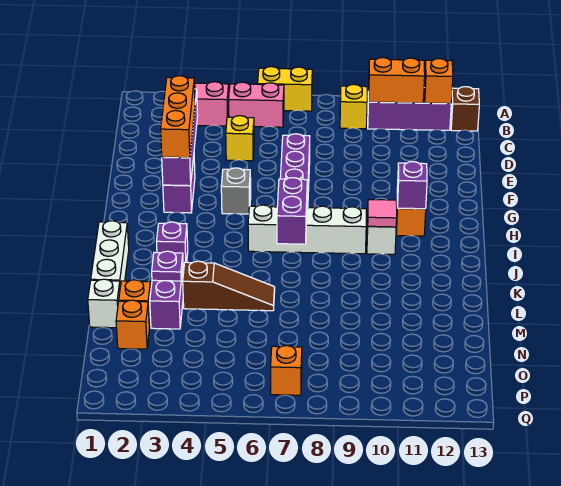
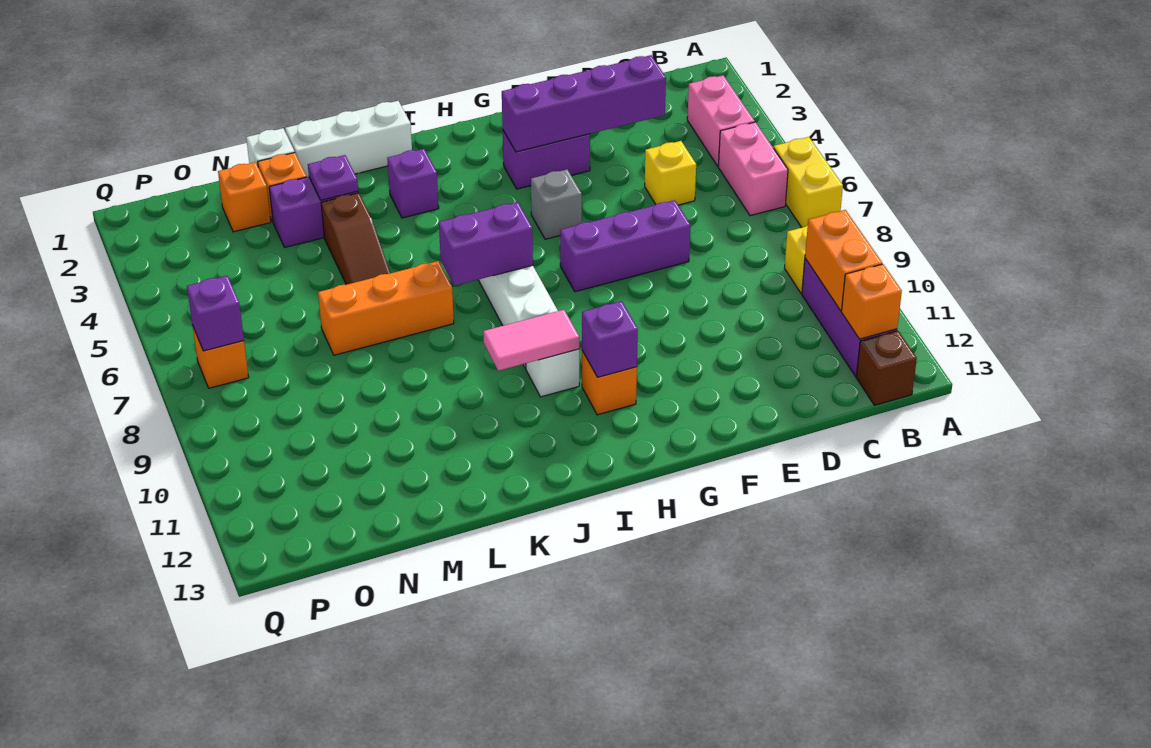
orange 1x3 brick [161,76,195,158] -> orange 1x3 brick moved to [318,261,454,355]
pink 1x1 tile [368,199,397,227] -> pink 1x2 tile [483,310,579,371]
none -> purple 1x1 brick [187,276,244,351]

